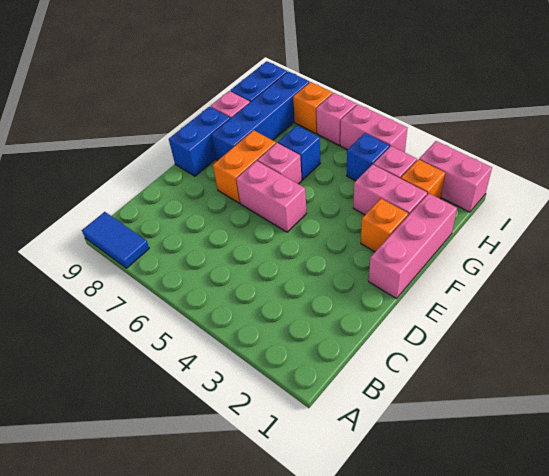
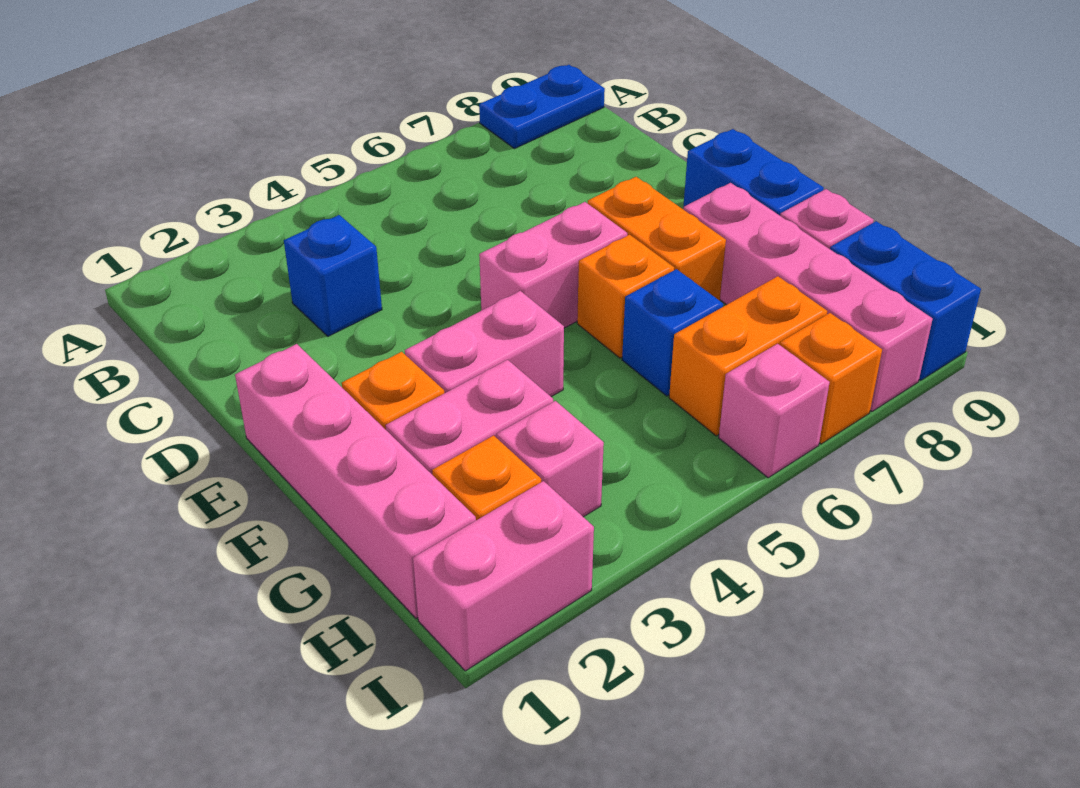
blue 1x2 tile [82,212,149,268] -> blue 1x2 plate [479,65,605,149]
pink 1x3 brick [369,193,457,299] -> pink 1x4 brick [235,344,476,618]
pink 1x1 brick [258,143,302,184] -> orange 1x1 brick [577,235,674,358]
blue 1x4 brick [212,71,310,161] -> pink 1x4 brick [683,183,933,411]
blue 1x1 brick [347,133,390,181] -> blue 1x1 brick moved to [284,215,382,336]
none -> orange 1x2 brick [669,276,827,436]
pink 1x2 brick [340,104,407,152] -> pink 1x2 brick moved to [405,291,564,397]

